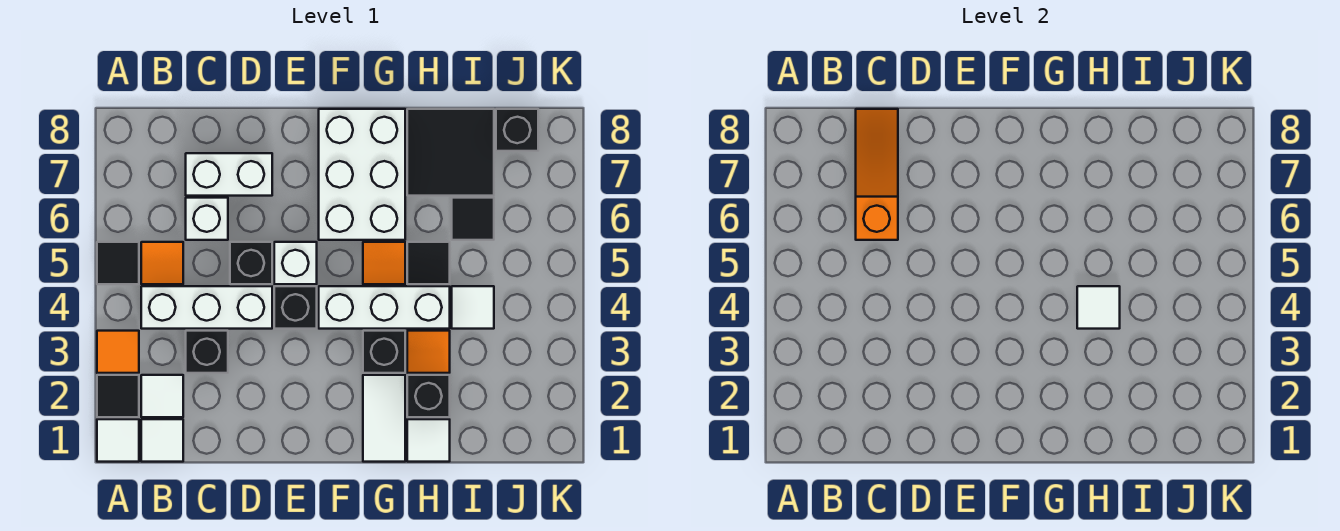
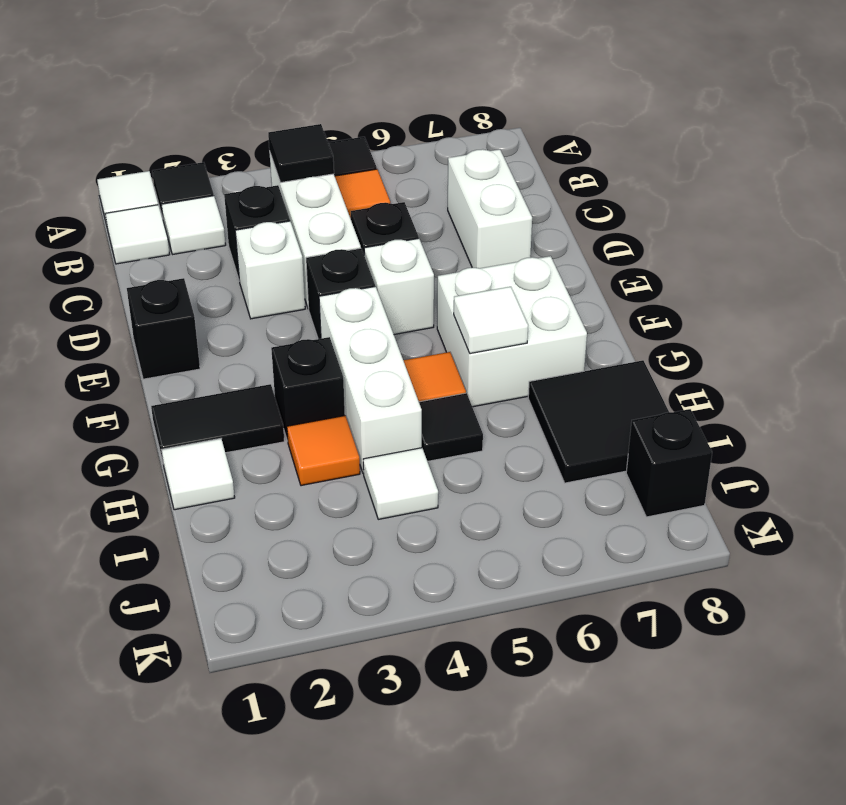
orange 1x1 tile [97,331,139,373] -> none
white 1x1 brick [186,198,228,240] -> white 1x1 brick moved to [235,221,305,319]
orange 1x3 slope [856,109,898,240] -> none
white 2x3 brick [319,109,405,240] -> white 2x2 brick [437,256,587,407]
white 1x2 tile [363,375,405,462] -> black 1x2 tile [151,384,284,461]
black 1x1 brick [407,375,450,417] -> black 1x1 brick moved to [127,278,200,379]
white 1x1 tile [1077,286,1120,329] -> white 1x1 tile moved to [454,287,528,354]
black 1x1 tile [452,198,494,240] -> black 1x1 tile moved to [268,124,334,183]

